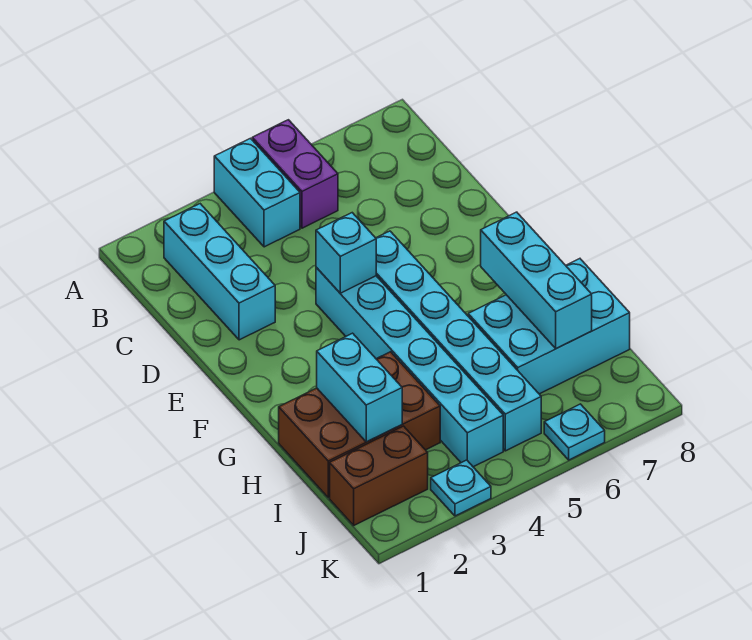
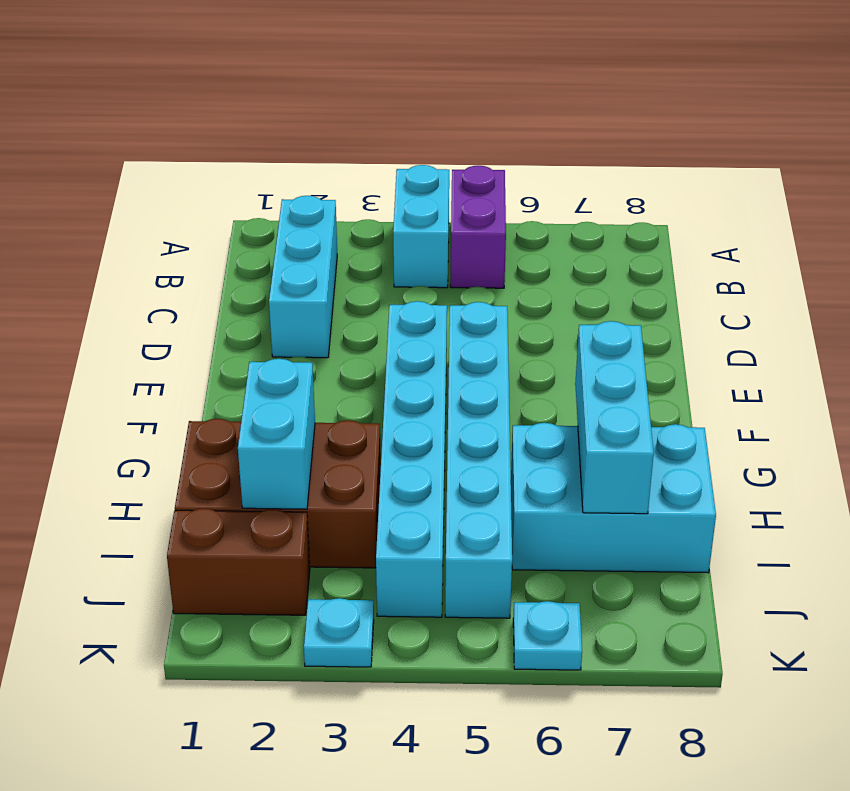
cyan 1x1 brick [316,213,376,293] -> none

